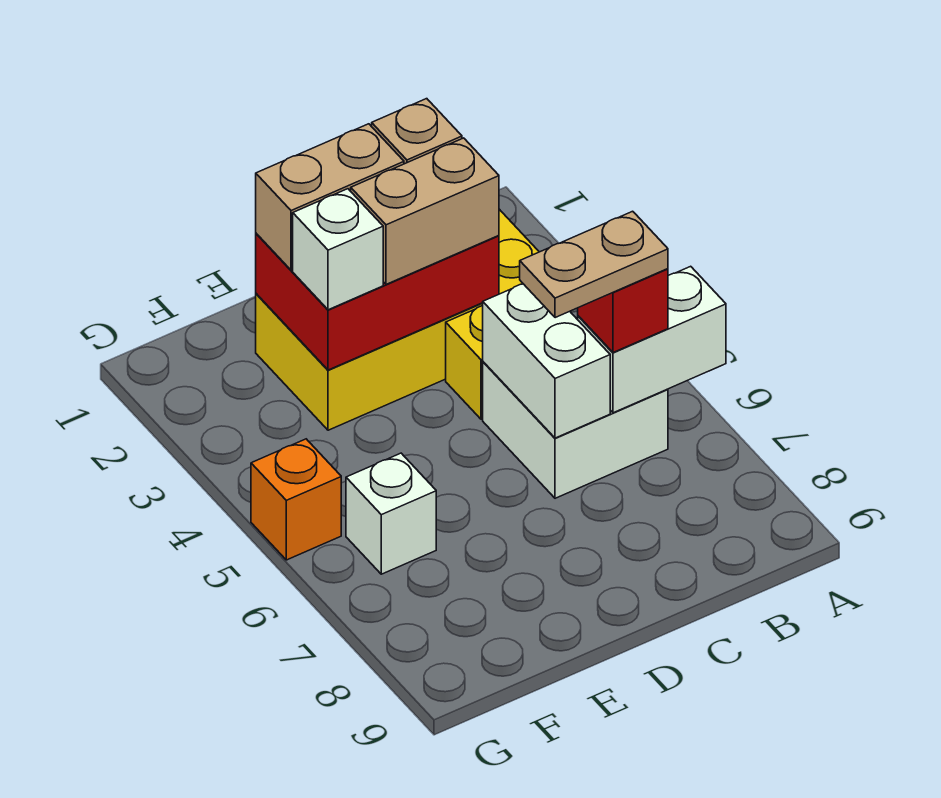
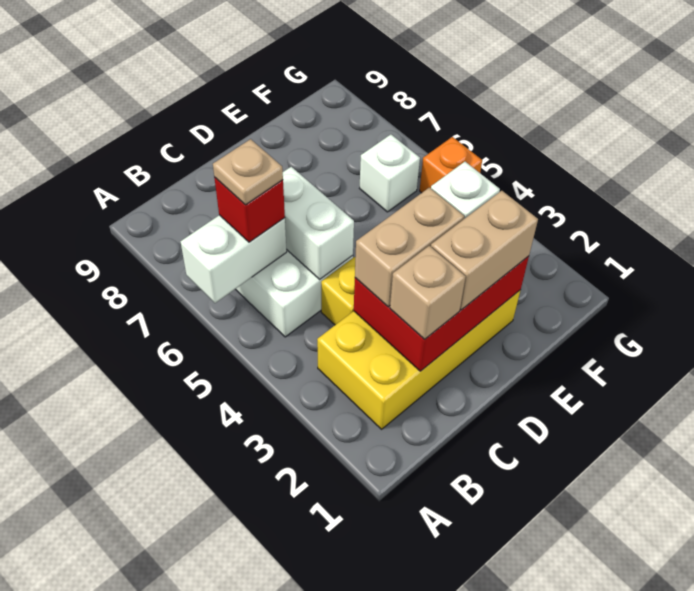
tan 1x2 plate [520,211,668,318] -> tan 1x1 plate [213,139,283,205]

